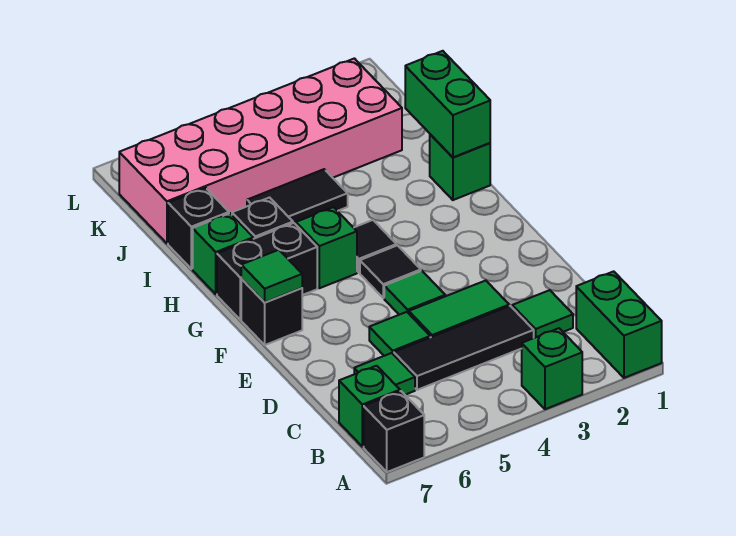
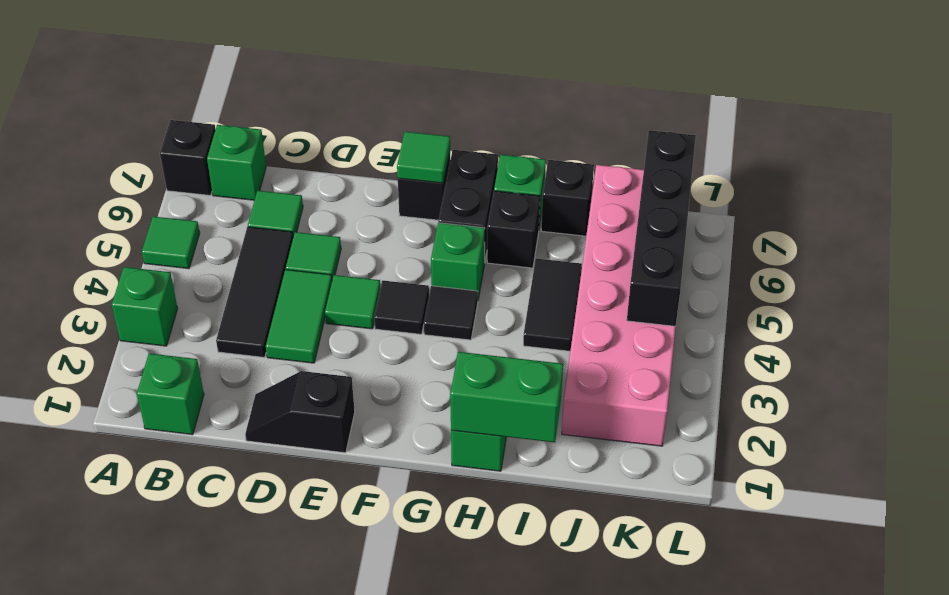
green 1x2 brick [576,271,662,378] -> green 1x1 brick [137,353,204,435]
green 1x1 tile [512,290,573,338] -> green 1x1 tile moved to [142,217,200,269]
none -> black 1x2 slope [245,371,355,453]
none -> black 1x4 brick [627,130,696,326]

